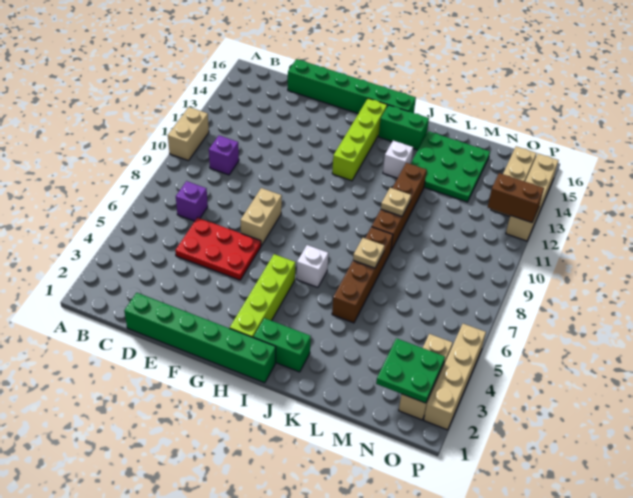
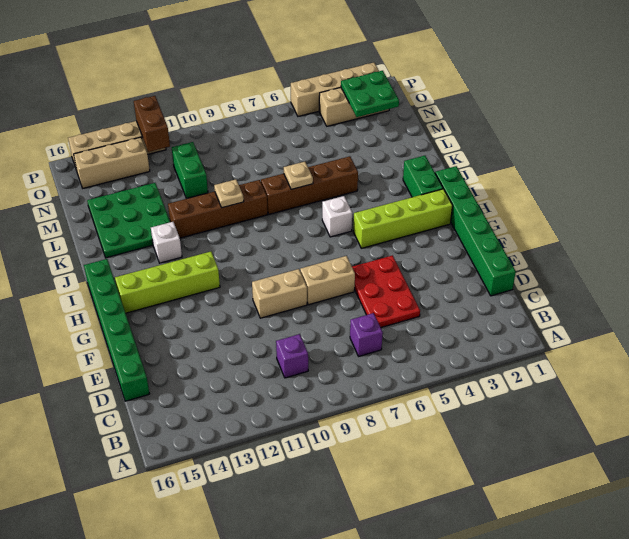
tan 1x2 brick [168,107,209,161] -> tan 1x2 brick moved to [252,269,307,318]
green 1x2 brick [379,105,429,150] -> green 1x2 brick moved to [172,142,208,198]

